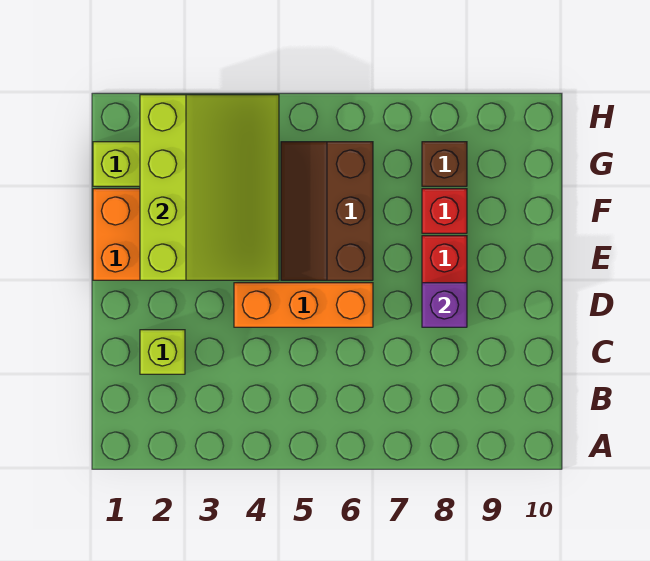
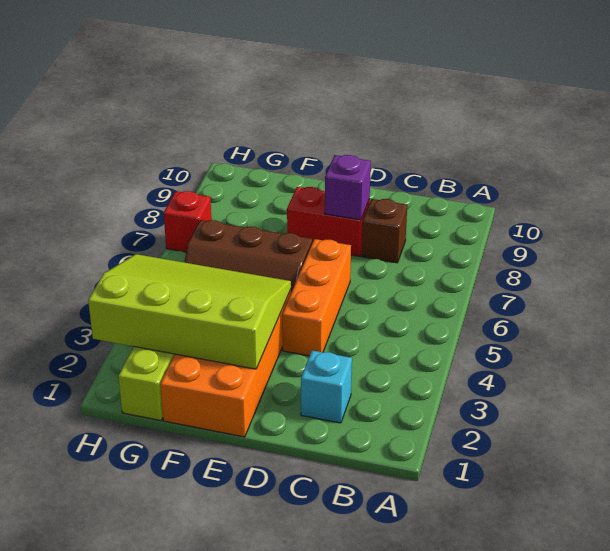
lime 1x1 brick [140,330,185,374] -> cyan 1x1 brick [301,350,352,423]
red 1x1 brick [422,189,467,233] -> red 1x1 brick moved to [164,191,212,252]
brown 1x1 brick [422,142,467,186] -> brown 1x1 brick moved to [362,199,407,263]

